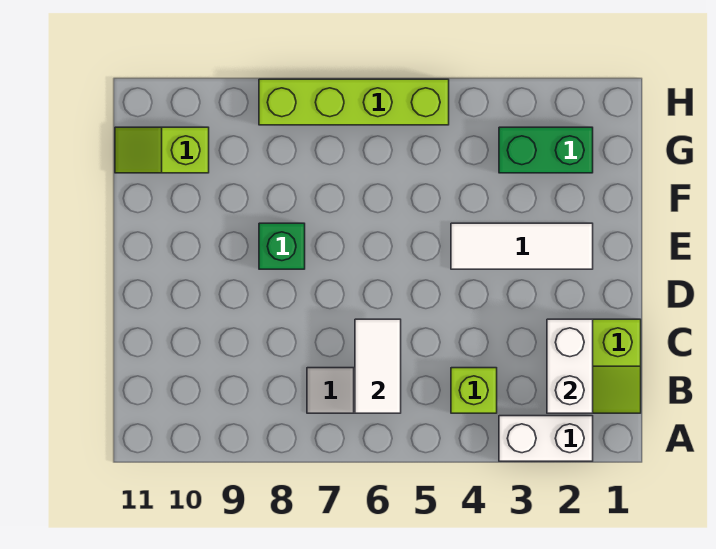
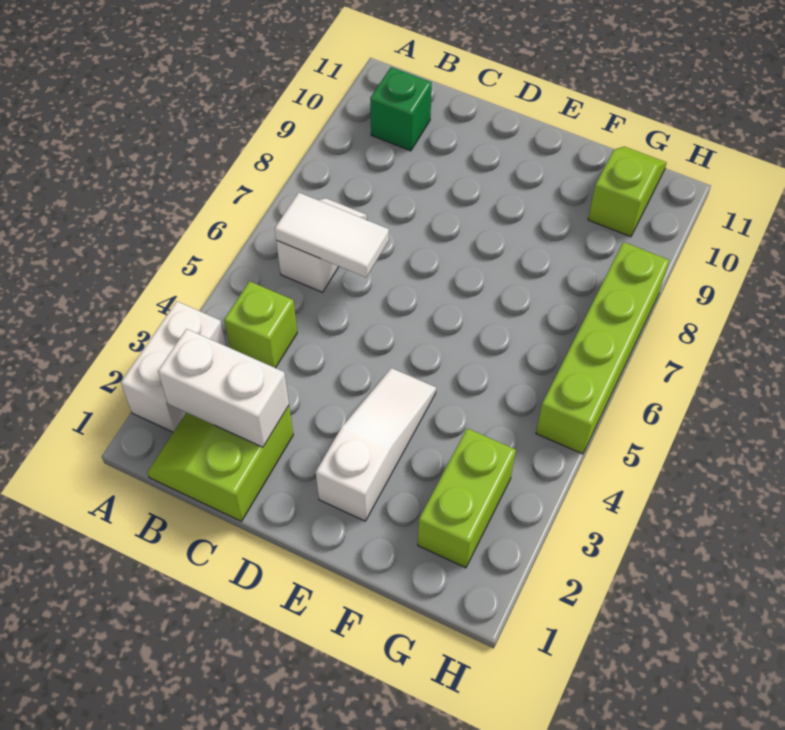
white 1x3 tile [451,223,593,269] -> white 1x3 slope [316,368,436,521]
green 1x1 brick [259,223,305,269] -> green 1x1 brick moved to [370,67,432,151]
green 1x2 brick [499,127,593,173] -> lime 1x2 brick [418,428,516,568]

